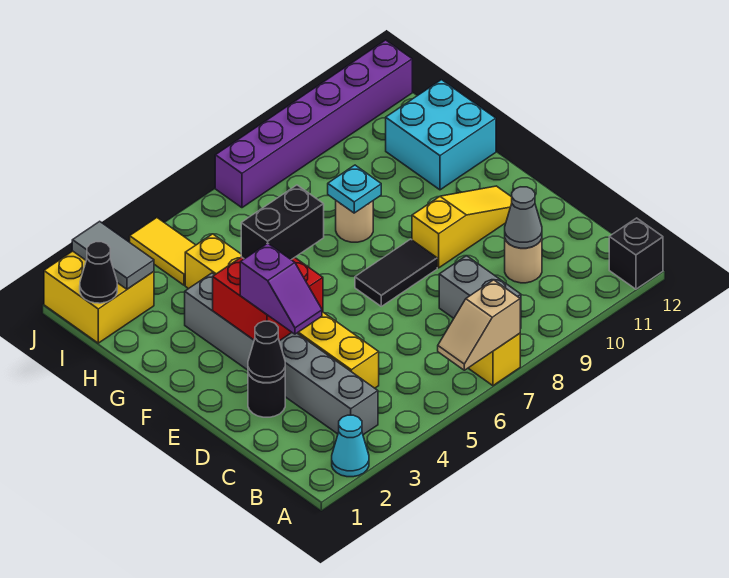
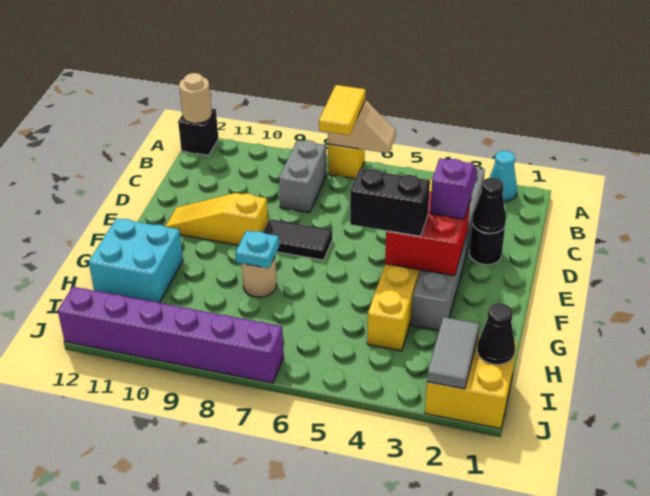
tan 1x1 round brick [505,239,542,283] -> tan 1x1 round brick moved to [179,73,212,123]
grey 1x1 cone [505,187,542,248] -> none
yellow 1x2 tile [130,218,195,285] -> yellow 1x2 tile moved to [319,85,366,135]

